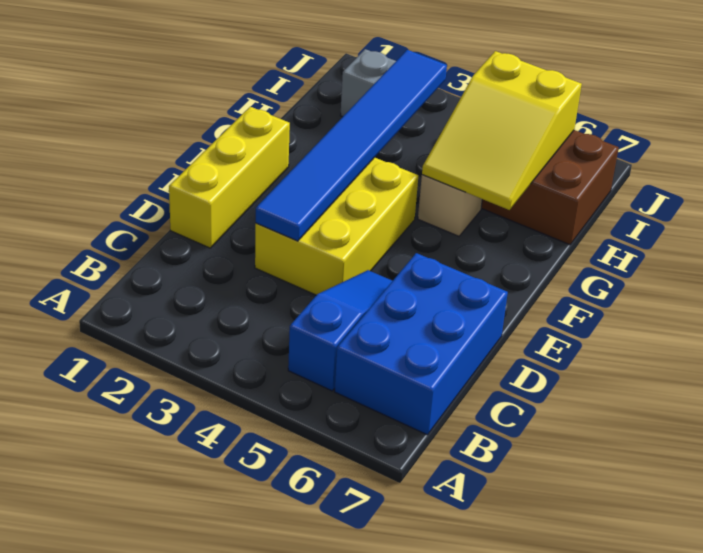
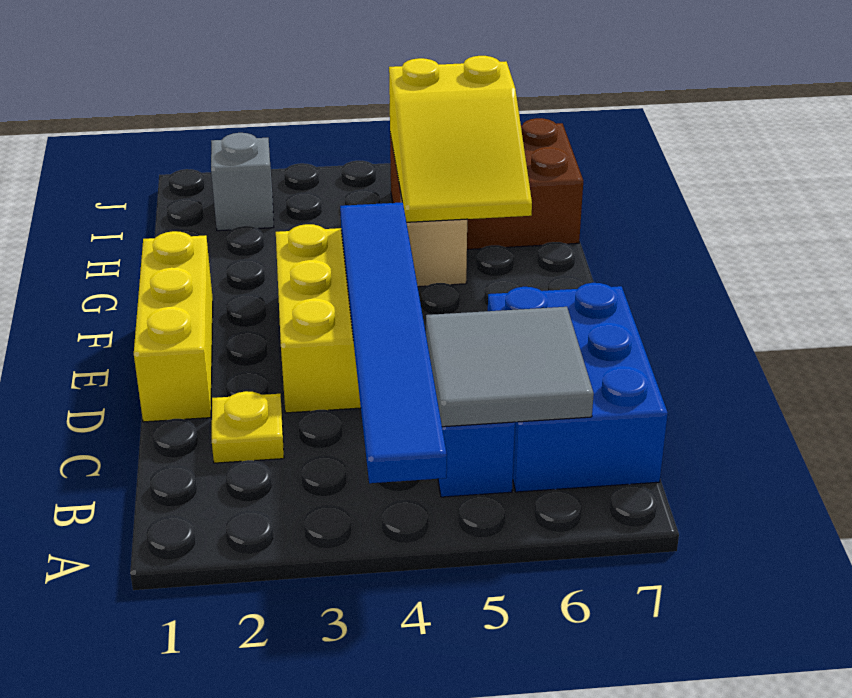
none -> grey 2x2 tile [426,307,594,427]
none -> yellow 1x1 plate [212,391,284,463]
blue 1x6 tile [256,50,447,241] -> blue 1x6 tile moved to [340,202,447,483]

